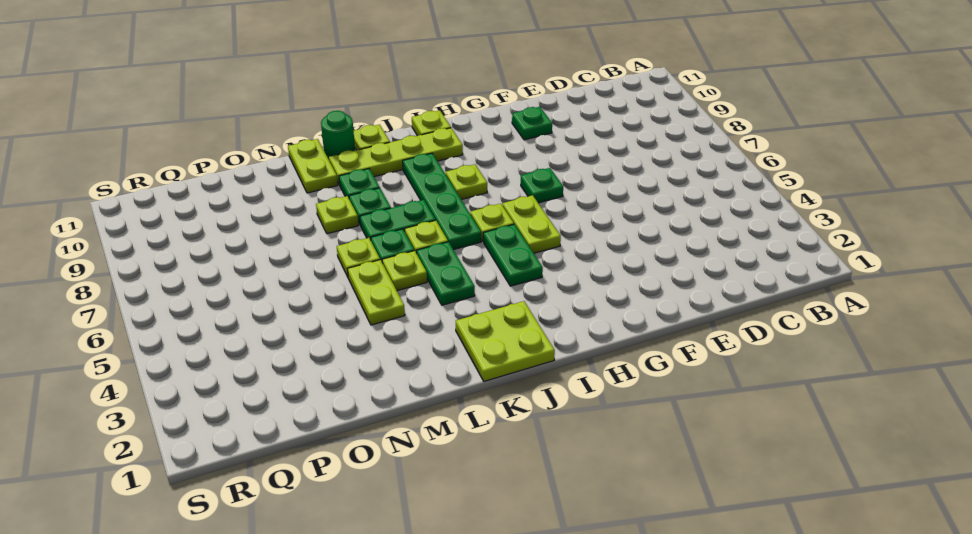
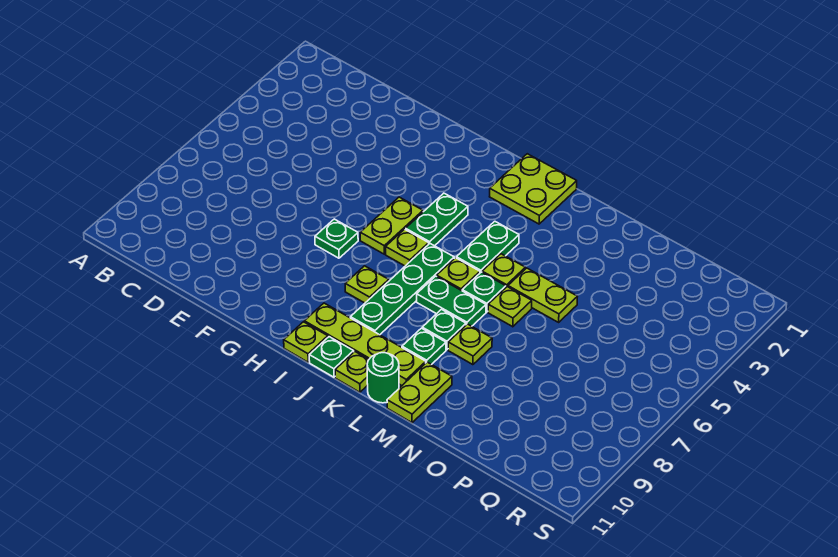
green 1x1 plate [512,107,552,140] -> green 1x1 plate moved to [309,337,354,377]
lime 1x2 plate [348,260,405,325] -> lime 1x2 plate turned to [508,268,577,322]

